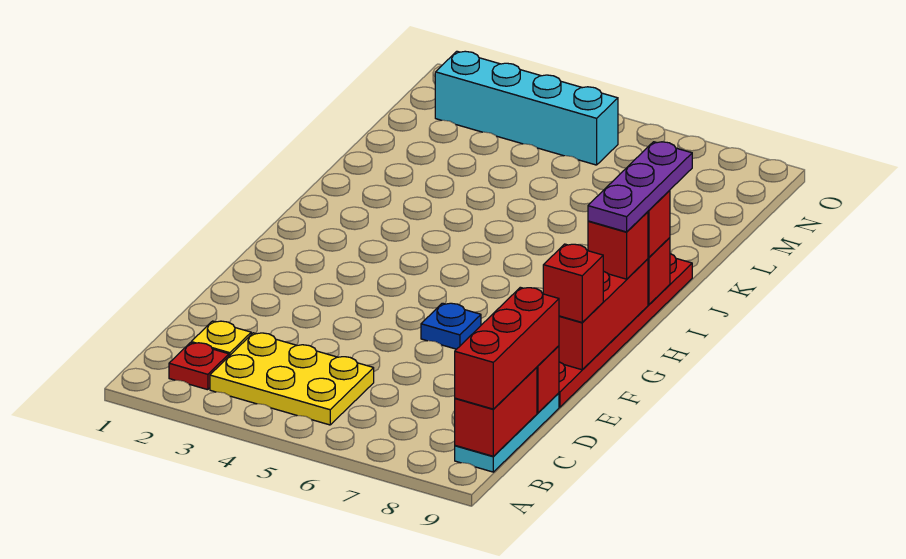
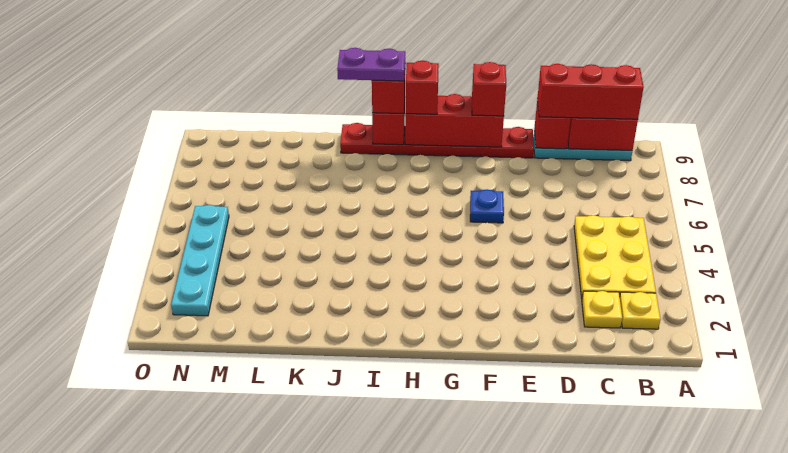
red 1x1 plate [169,343,229,390] -> yellow 1x1 plate [620,292,660,329]
purple 1x3 plate [588,142,692,232] -> purple 1x2 plate [337,48,405,81]
cyan 1x4 brick [435,51,618,165] -> cyan 1x4 plate [171,205,229,316]

